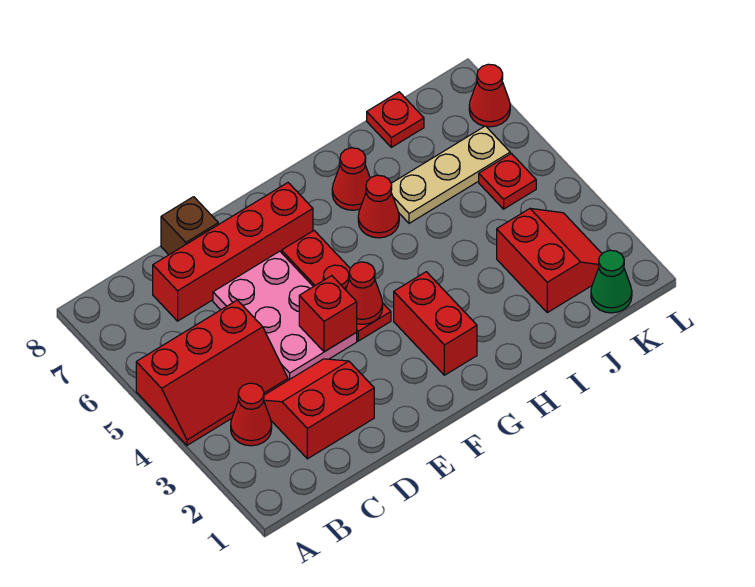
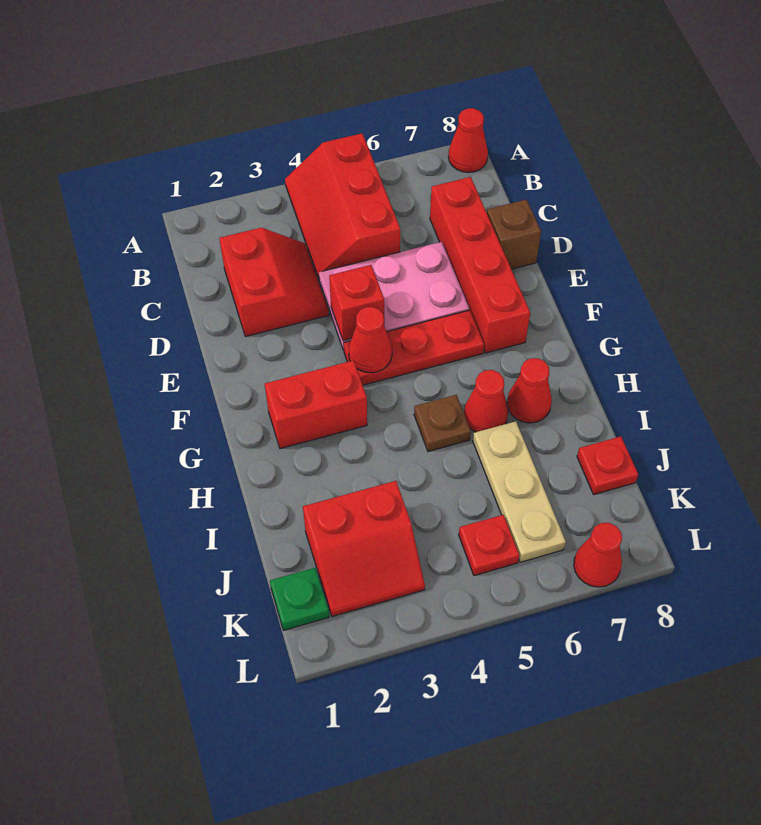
red 1x1 cone [231,383,272,446] -> red 1x1 cone moved to [448,108,488,173]
none -> brown 1x1 plate [414,395,471,452]
green 1x1 cone [591,250,632,313] -> green 1x1 plate [270,568,329,630]

